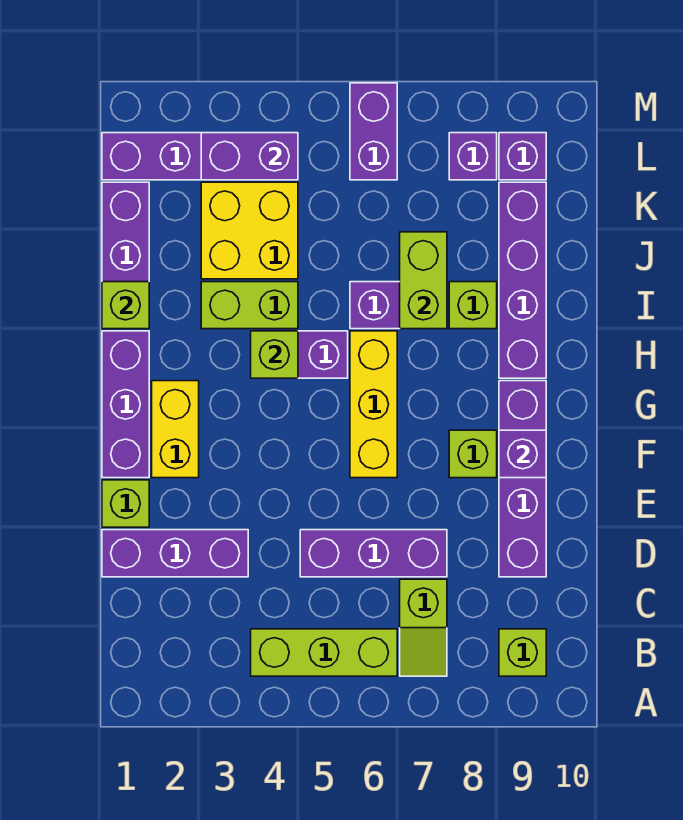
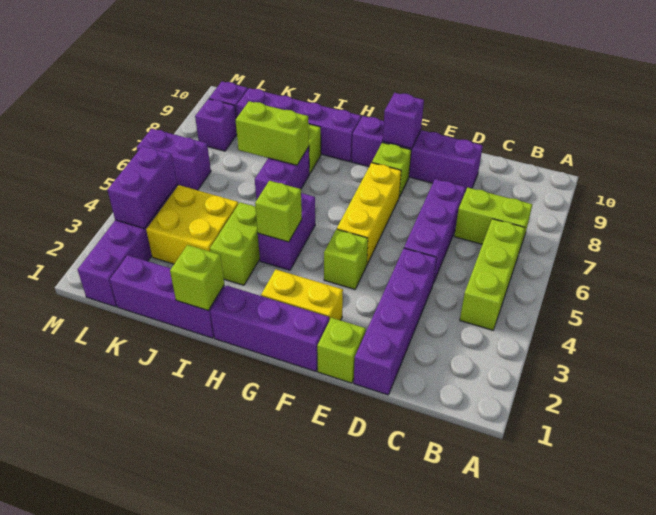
lime 1x2 slope [400,579,447,676] -> lime 1x2 brick [454,187,533,251]
lime 1x1 brick [499,629,546,676] -> lime 1x1 brick moved to [324,229,368,289]
purple 1x3 brick [102,530,248,577] -> purple 1x4 brick [354,248,437,395]
yellow 1x3 brick [350,331,397,478] -> yellow 1x3 brick turned to [337,163,401,264]

